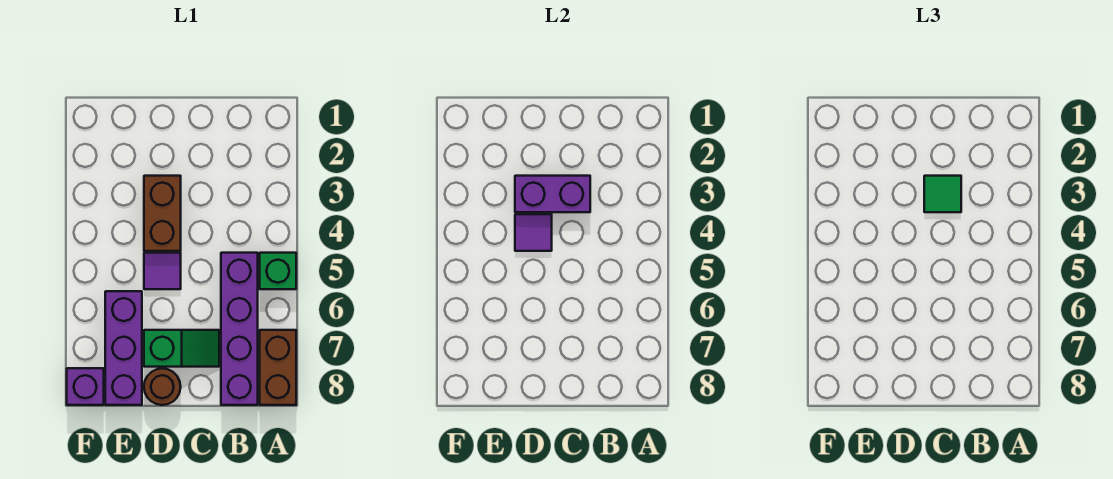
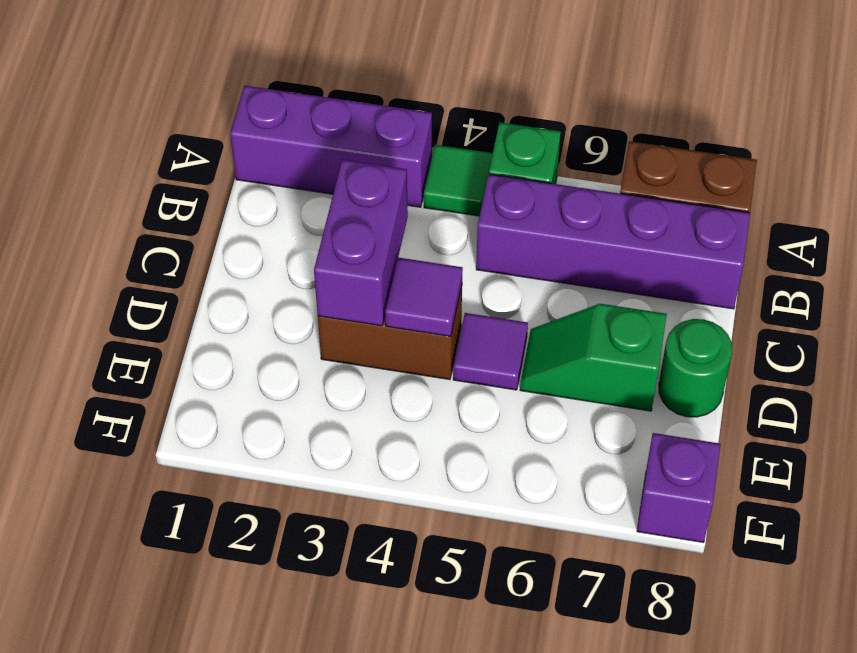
green 1x1 tile [924,176,961,212] -> green 1x1 tile moved to [424,145,493,216]
green 1x2 slope [144,330,219,367] -> green 1x2 slope turned to [520,304,667,411]
brown 1x1 round brick [144,368,181,405] -> green 1x1 round brick [659,319,732,417]
purple 1x3 brick [105,291,142,405] -> purple 1x3 brick moved to [230,86,432,207]

